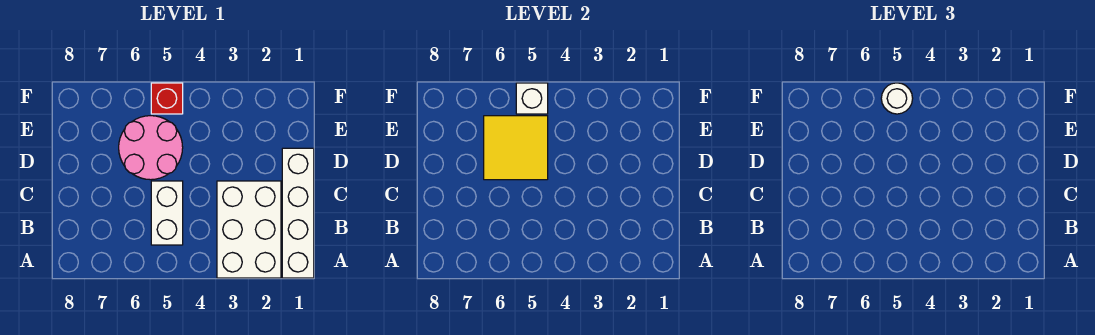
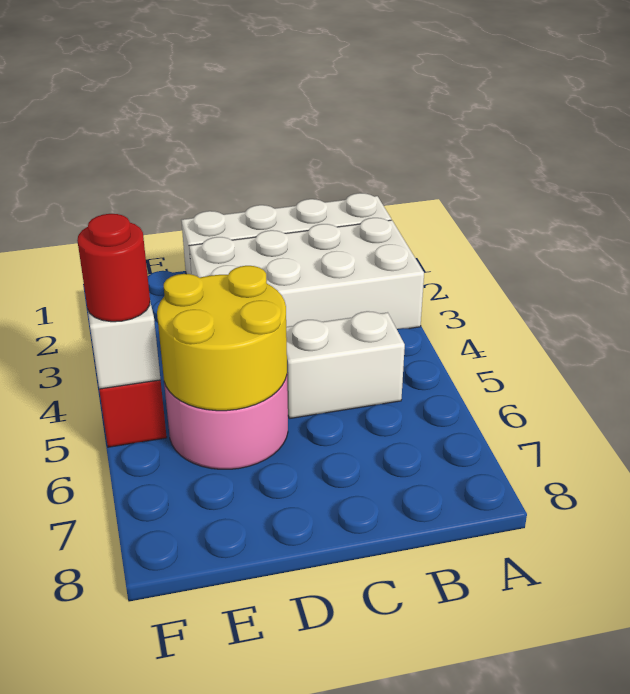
white 2x3 brick [217,181,281,278] -> white 2x4 brick [189,218,424,329]
yellow 2x2 tile [484,116,548,180] -> yellow 2x2 round brick [157,266,287,411]
white 1x1 round brick [881,83,913,114] -> red 1x1 round brick [77,214,150,322]

